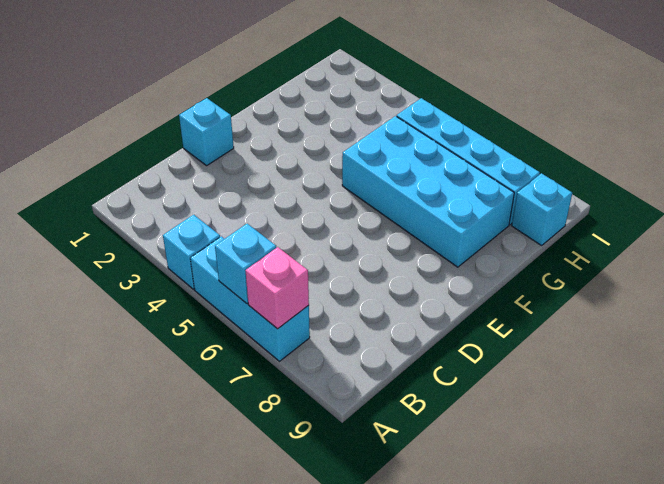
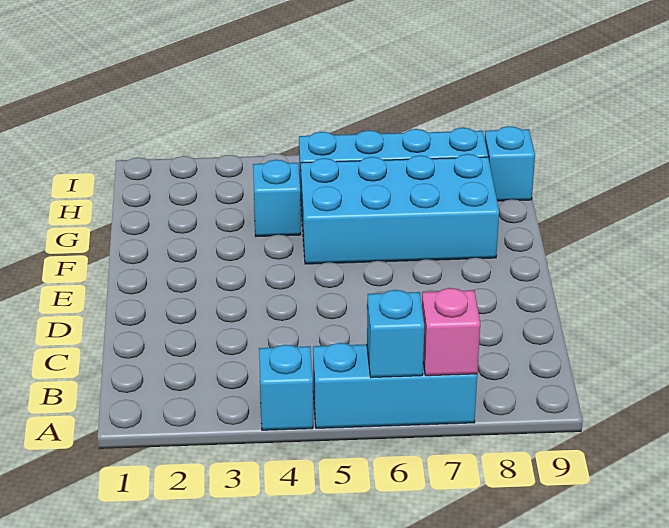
cyan 1x1 brick [179,98,234,166] -> cyan 1x1 brick moved to [253,160,301,237]

